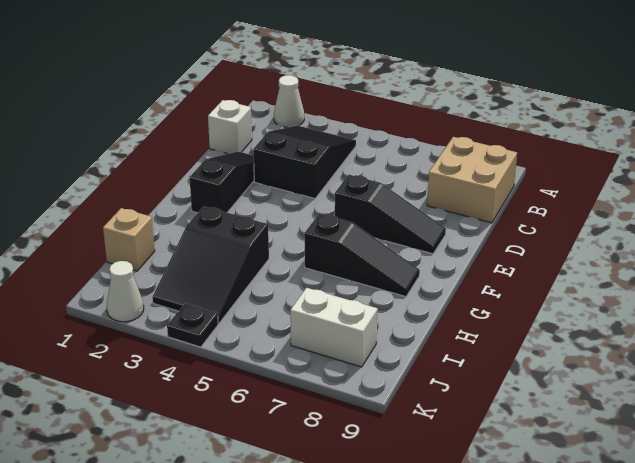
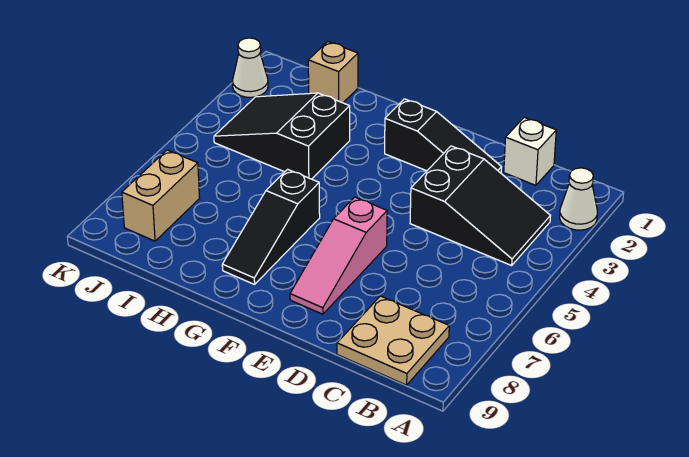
tan 2x2 brick [427,137,517,223] -> tan 2x2 plate [337,296,449,385]
black 1x3 slope [335,175,446,254] -> pink 1x3 slope [290,197,387,314]
white 1x2 brick [290,288,378,367] -> tan 1x2 brick [122,150,200,241]
black 1x1 plate [167,304,218,347] -> none

